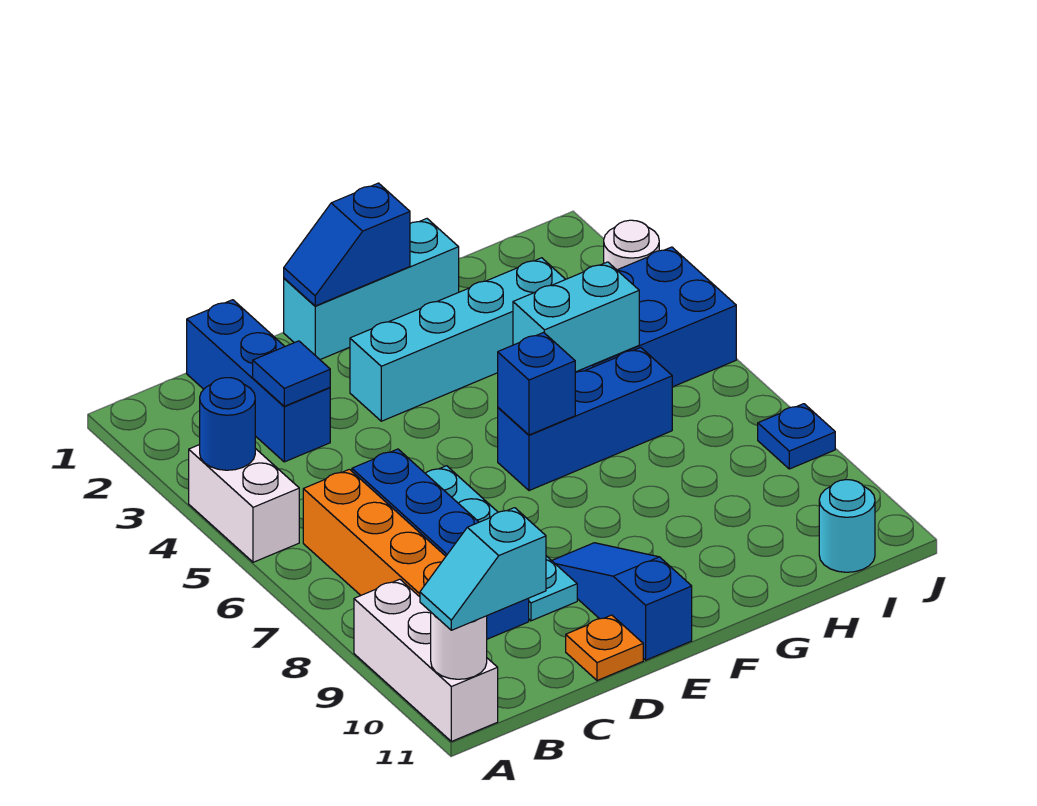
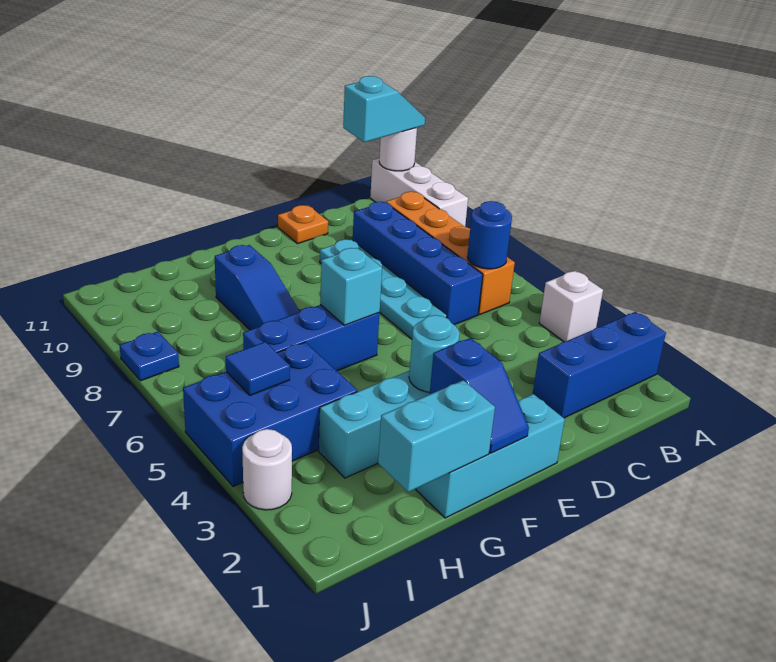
white 1x2 brick [189,445,299,562] -> white 1x1 brick [539,271,603,342]
blue 1x1 round brick [200,378,255,470] -> blue 1x1 round brick moved to [467,201,512,269]
blue 1x3 brick [187,300,330,462] -> blue 1x3 brick turned to [533,312,666,418]
blue 1x1 tile [253,341,330,406] -> blue 1x1 tile moved to [226,342,290,395]
blue 1x2 slope [284,183,410,306] -> blue 1x2 slope turned to [430,338,529,453]
blue 1x3 slope [552,543,692,660] -> blue 1x3 slope moved to [215,245,300,330]
blue 1x1 brick [498,332,575,435] -> cyan 1x1 brick [320,248,382,325]
cyan 1x2 brick [513,262,639,372] -> cyan 1x2 brick moved to [378,380,495,492]
cyan 1x1 round brick [819,480,875,572] -> cyan 1x1 round brick moved to [409,315,460,392]

